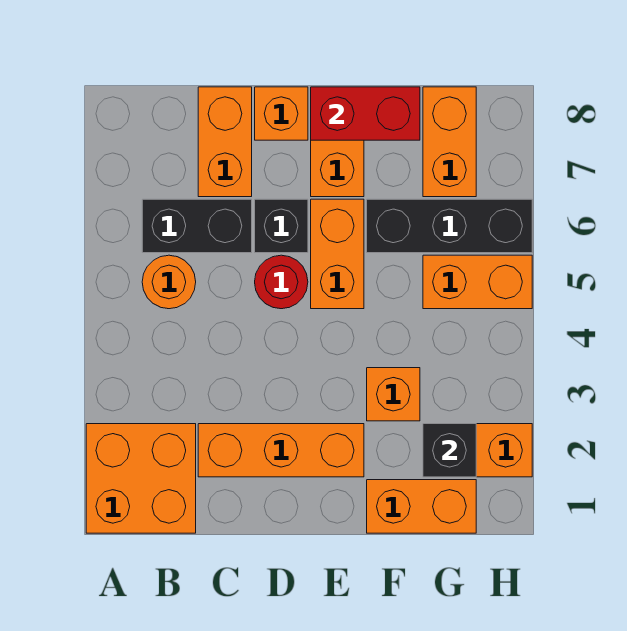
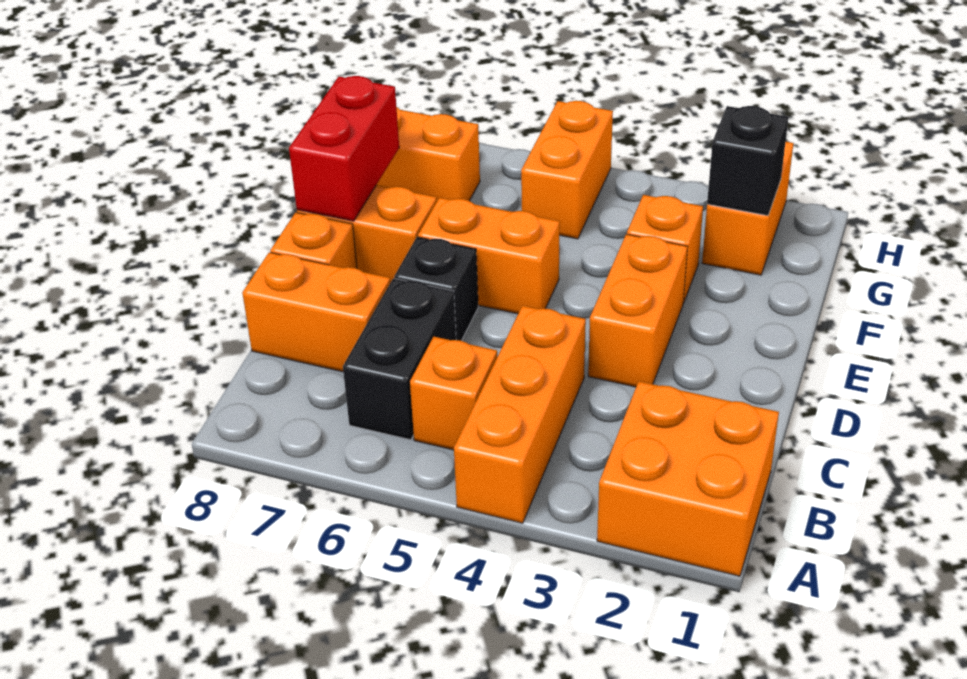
orange 1x1 round brick [142,255,196,309] -> orange 1x1 brick [410,337,497,450]
orange 1x3 brick [198,424,364,477] -> orange 1x3 brick moved to [454,306,586,523]
red 1x1 round brick [255,255,308,309] -> none
orange 1x2 brick [367,480,476,533] -> orange 1x2 brick moved to [588,234,688,387]
black 1x3 brick [367,199,532,253] -> none

